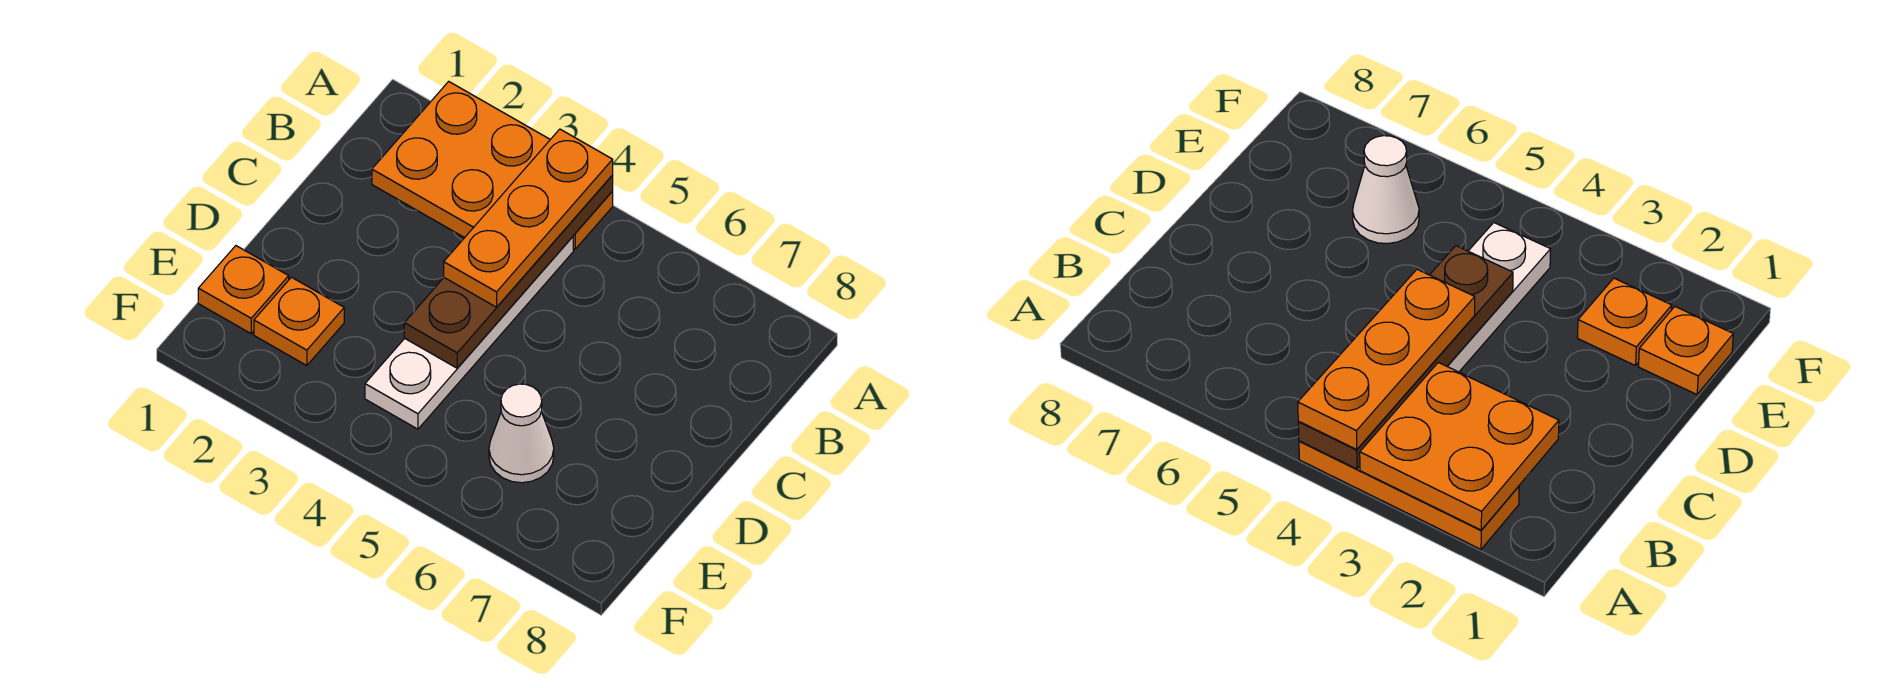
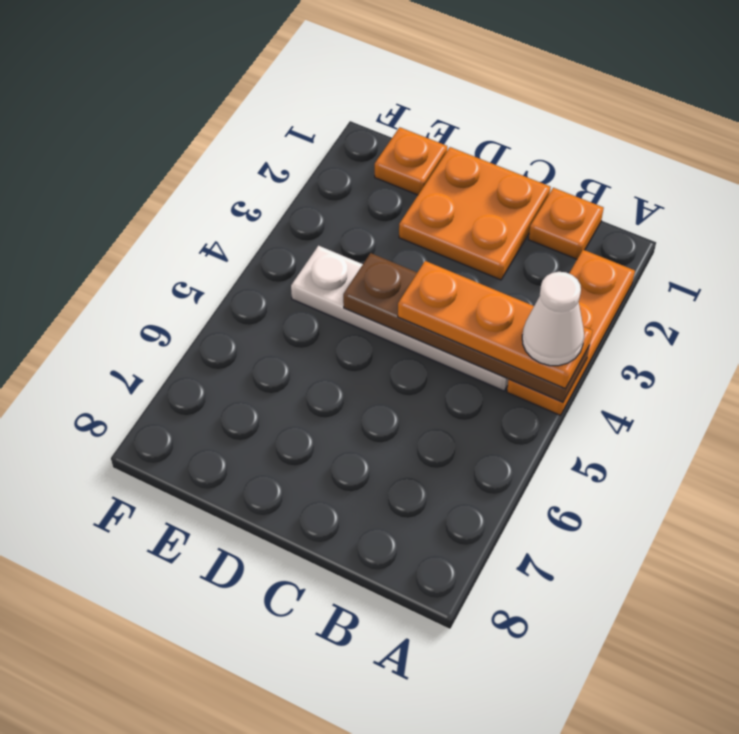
orange 2x2 plate [372,81,550,238] -> orange 2x2 plate moved to [399,147,551,280]
orange 1x1 plate [254,277,344,366] -> orange 1x1 plate moved to [528,188,604,259]
white 1x1 cone [489,384,554,483] -> white 1x1 cone moved to [522,272,584,366]

